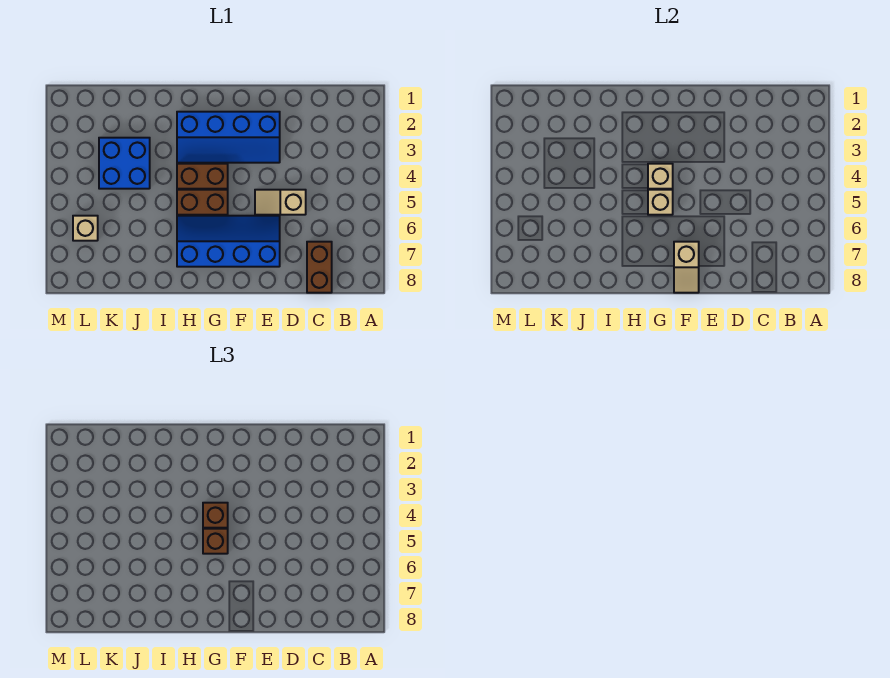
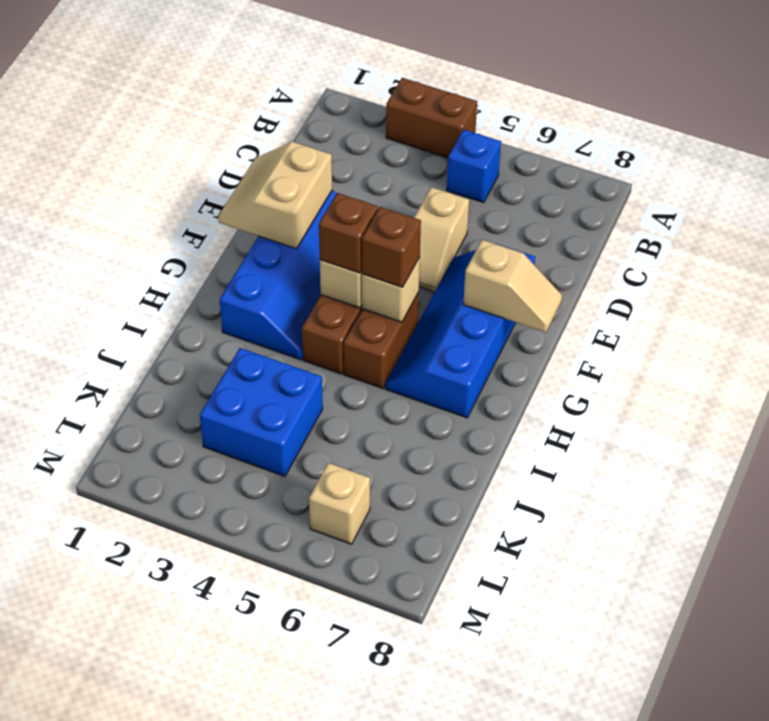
none -> blue 1x1 brick [447,130,501,203]
brown 1x2 brick [307,242,332,293] -> brown 1x2 brick moved to [386,78,477,158]
none -> tan 2x2 slope [218,142,332,249]

